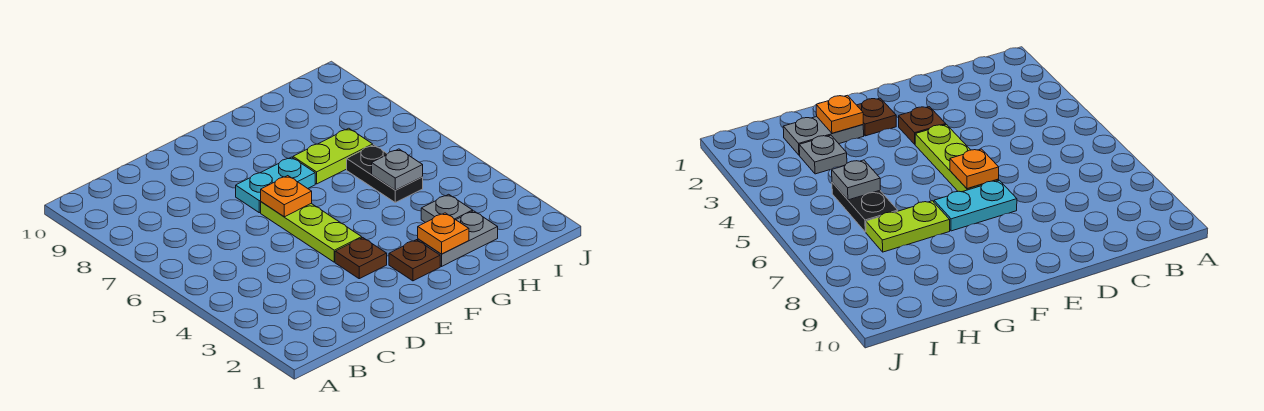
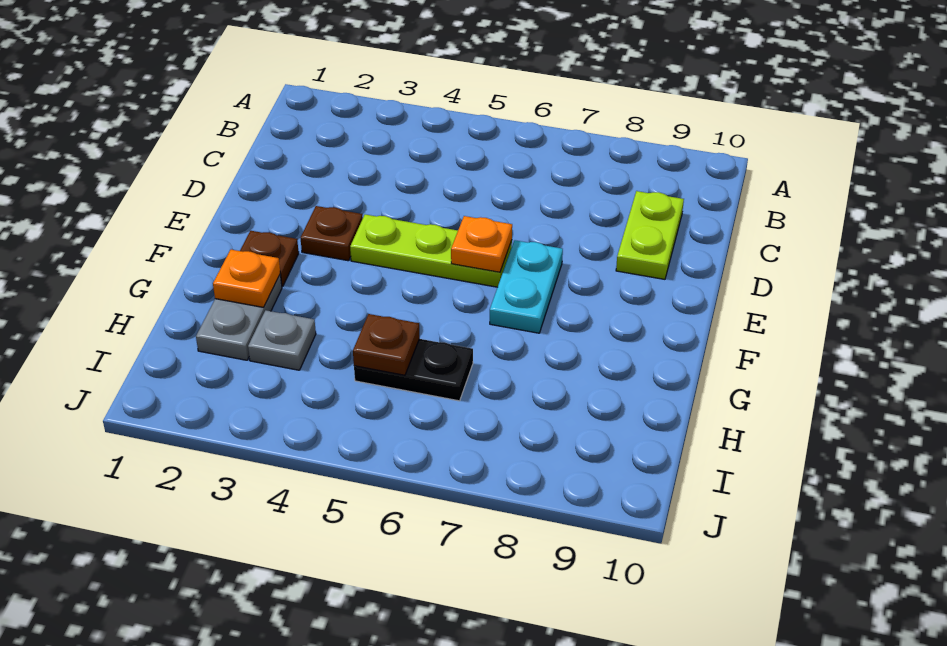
lime 1x2 plate [293,128,373,184] -> lime 1x2 plate moved to [616,191,684,279]
grey 1x1 plate [372,149,423,190] -> brown 1x1 plate [353,314,420,375]

